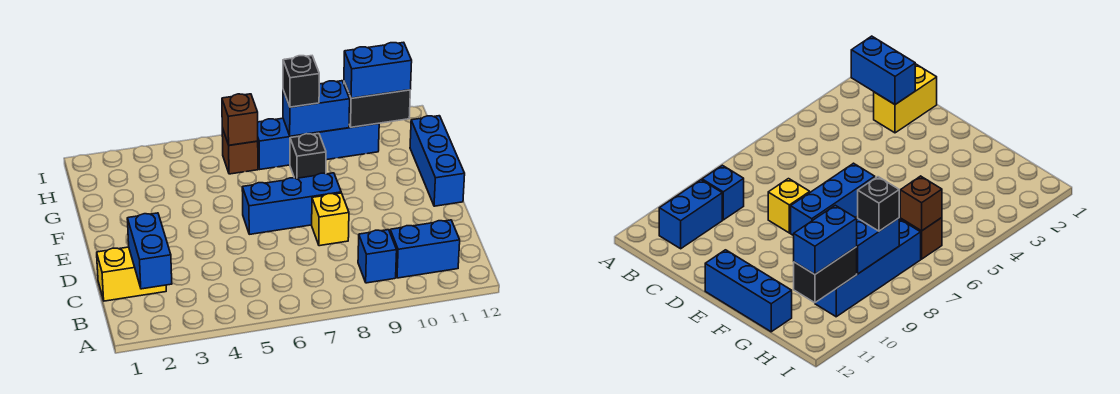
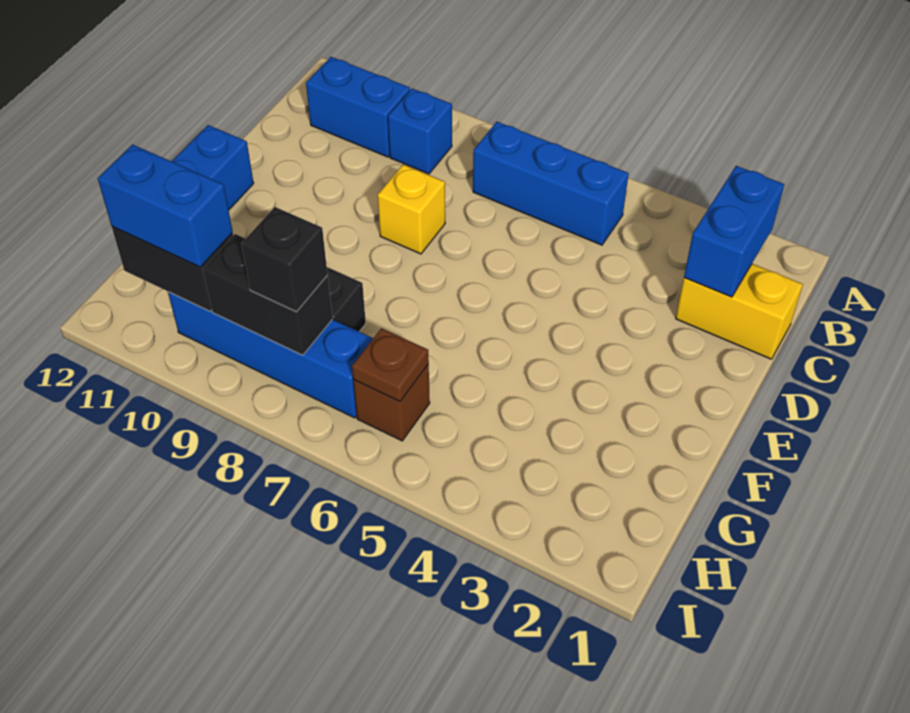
blue 1x3 brick [242,173,341,234] -> blue 1x3 brick moved to [473,122,629,245]
brown 1x1 brick [222,94,258,145] -> brown 1x1 plate [352,328,429,401]
blue 1x2 brick [283,81,350,136] -> black 1x2 brick [203,234,332,355]

